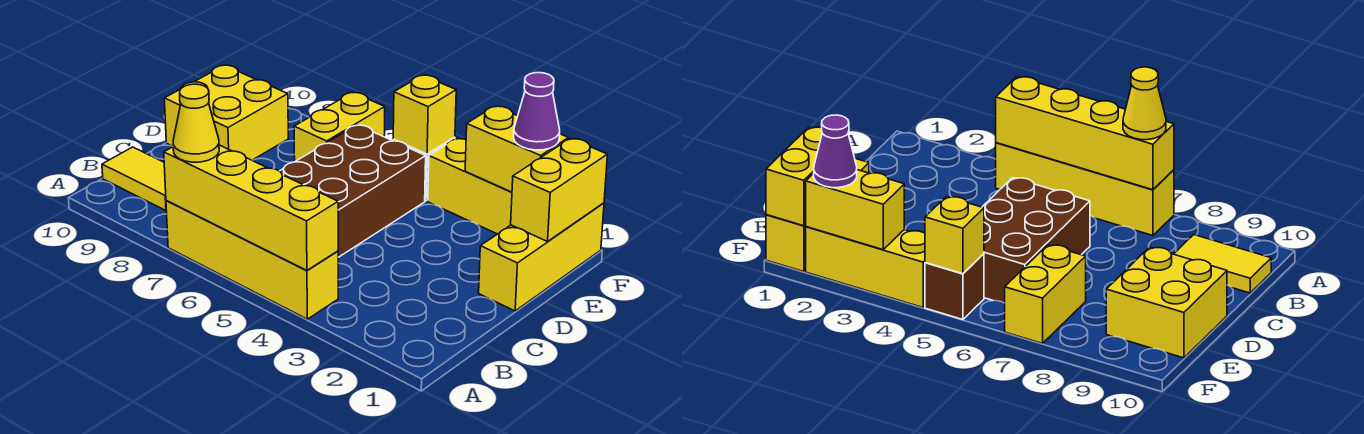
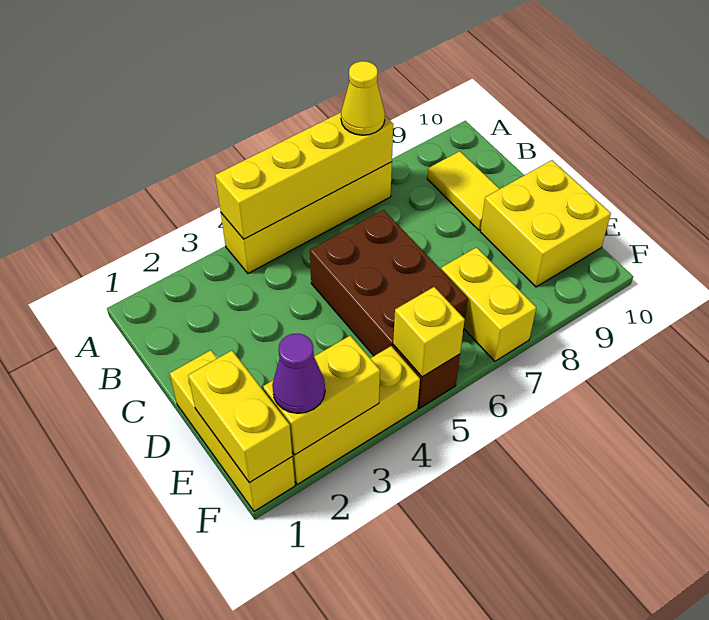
yellow 1x2 tile [102,147,166,210] -> yellow 1x2 tile turned to [427,151,499,230]

